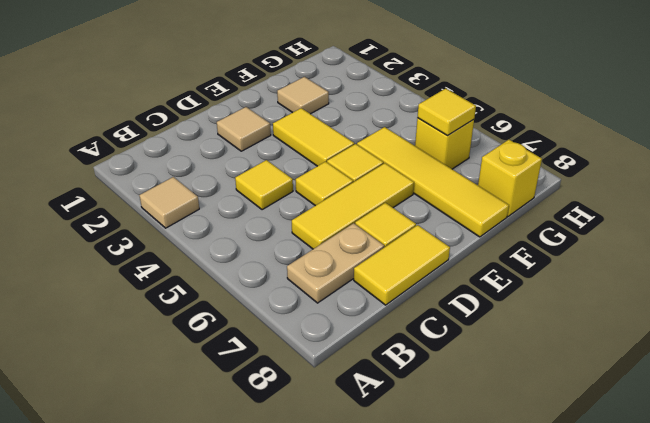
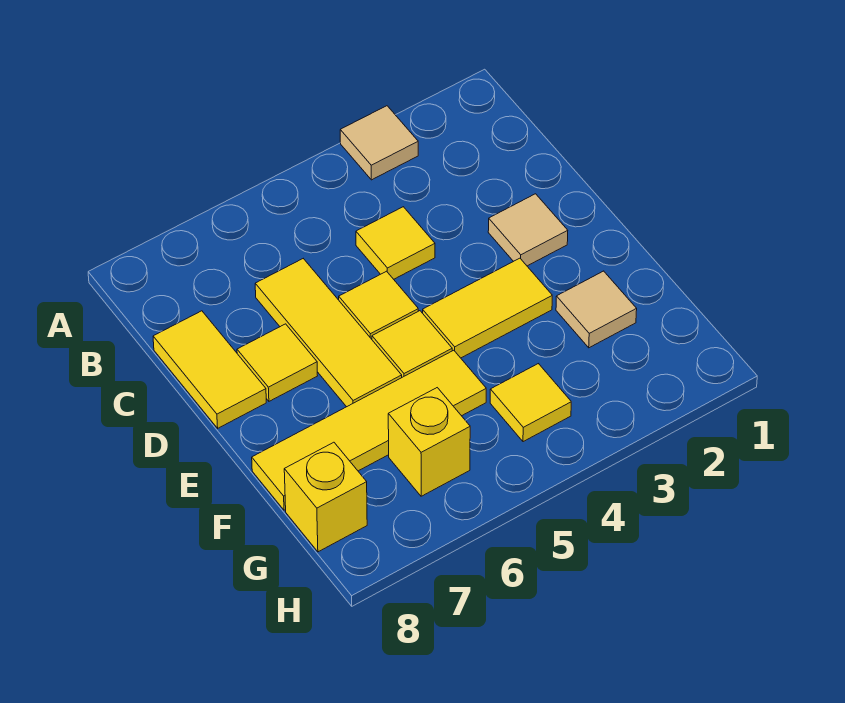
tan 1x2 plate [287,223,384,303] -> none
yellow 1x1 tile [417,89,476,135] -> yellow 1x1 tile moved to [490,364,571,442]

